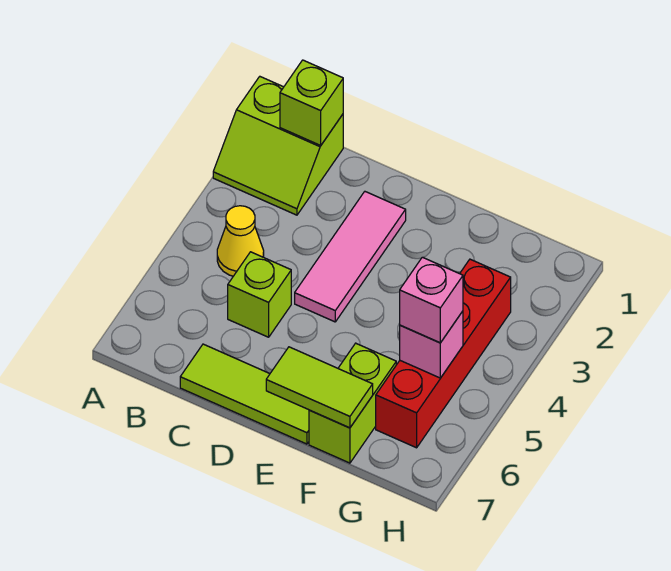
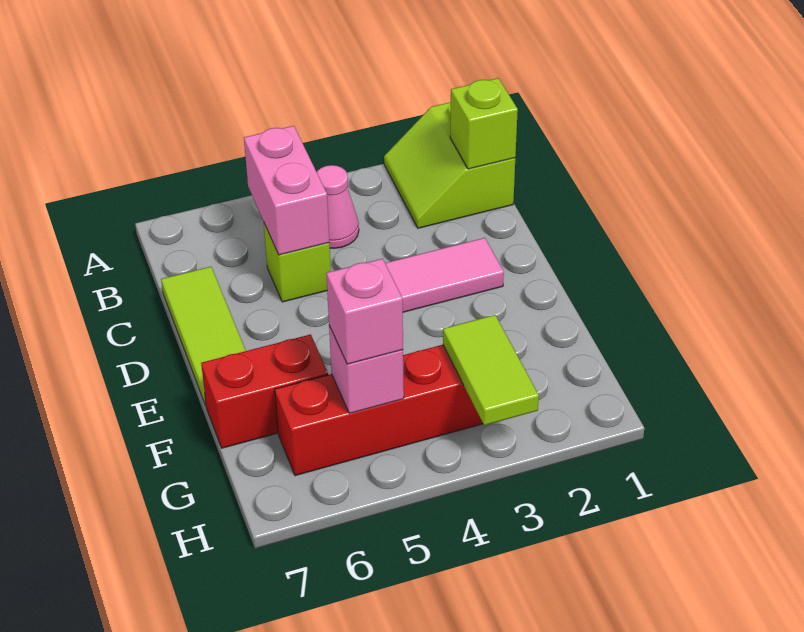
yellow 1x1 cone [217,206,264,276] -> pink 1x1 cone [317,165,359,248]
none -> pink 1x2 brick [244,126,329,255]
lime 1x2 tile [266,347,373,428] -> lime 1x2 tile moved to [443,315,539,425]
lime 1x2 brick [309,343,396,463] -> red 1x2 brick [201,334,328,448]

